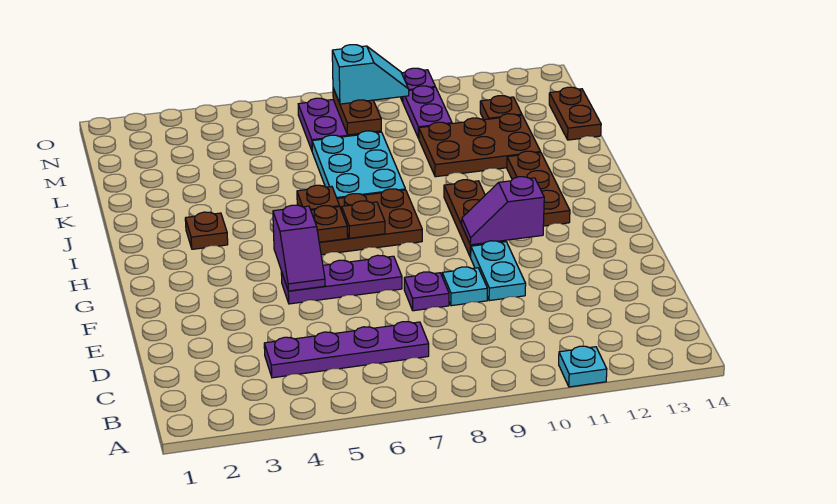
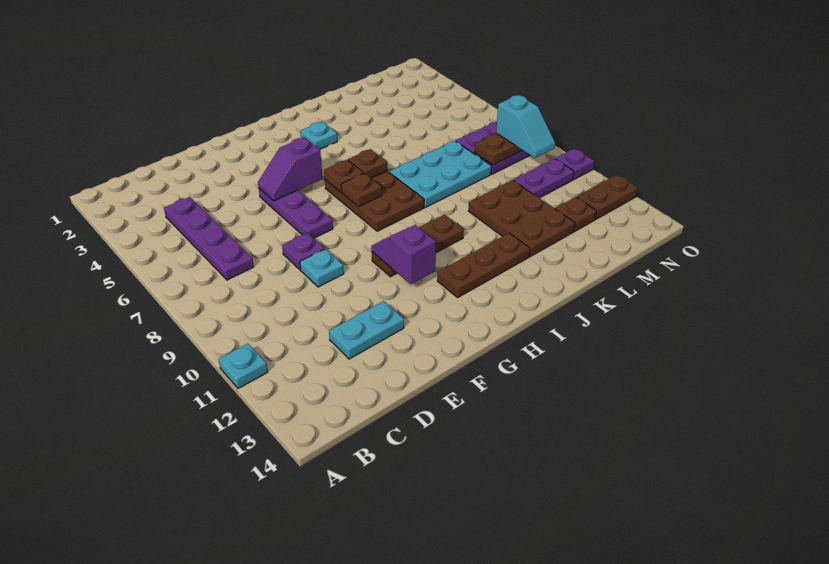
cyan 1x2 plate [470,241,526,301] -> cyan 1x2 plate moved to [329,301,404,359]
brown 1x1 plate [185,212,228,249] -> cyan 1x1 plate [300,122,337,149]
brown 1x2 plate [549,87,601,140] -> brown 1x2 plate moved to [577,175,638,219]

